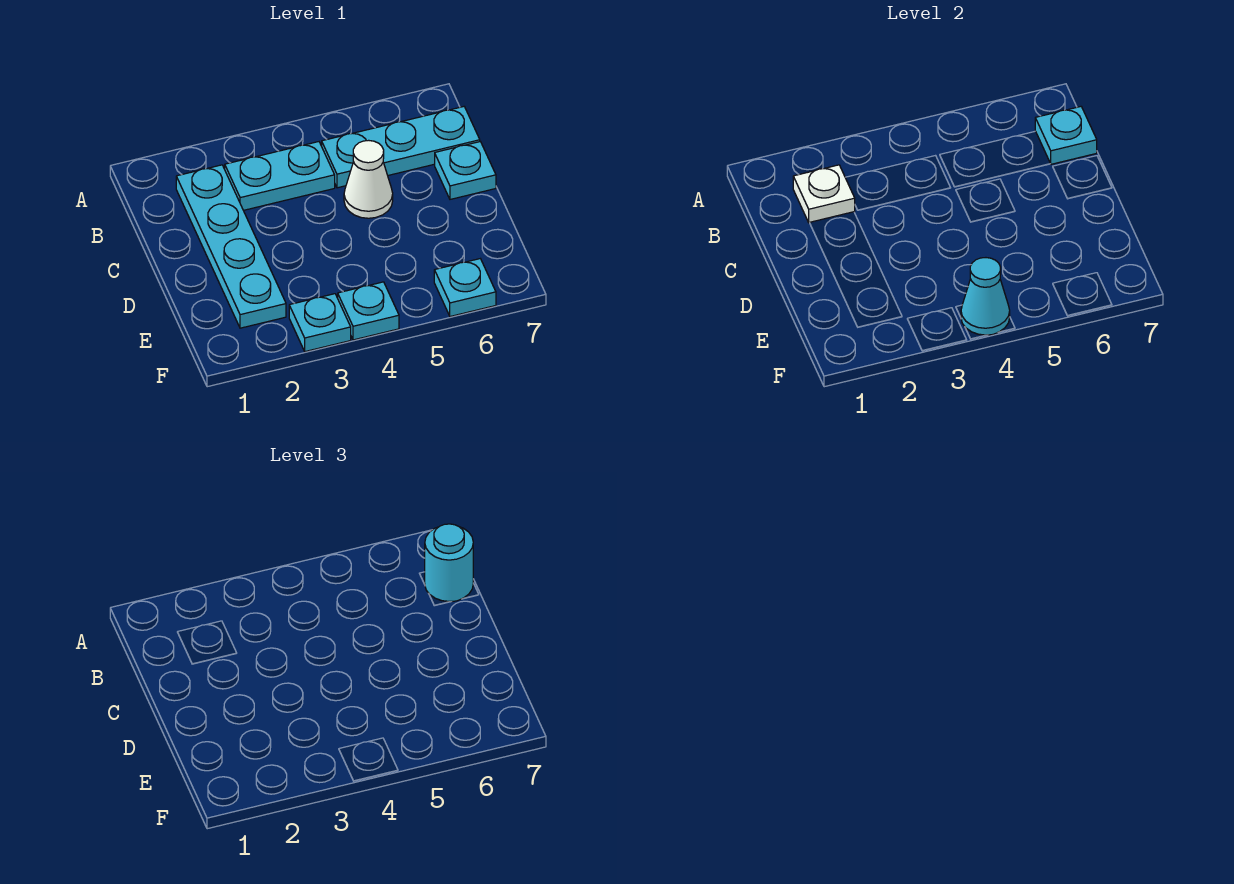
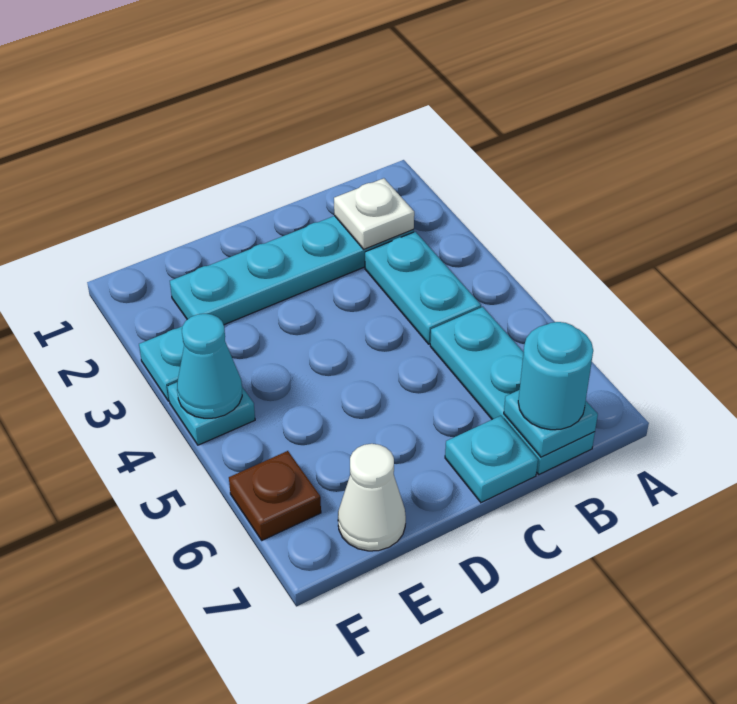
white 1x1 cone [344,140,393,218] -> white 1x1 cone moved to [338,444,406,551]
cyan 1x1 plate [434,259,496,316] -> brown 1x1 plate [229,451,321,540]

